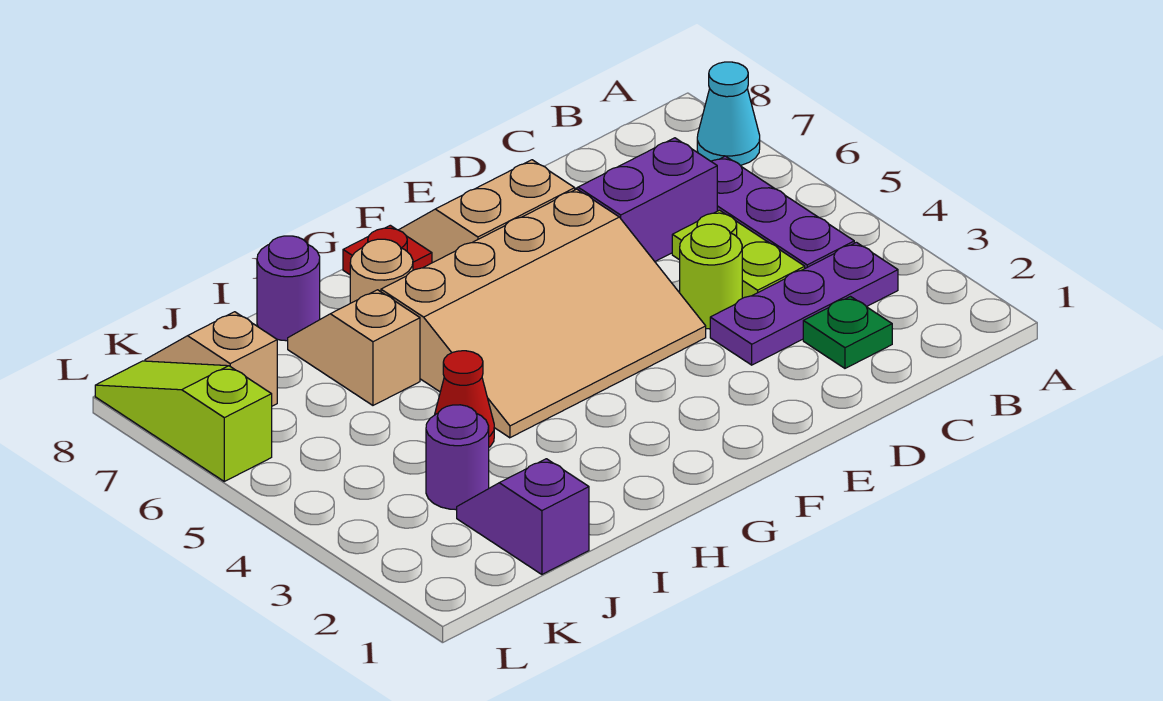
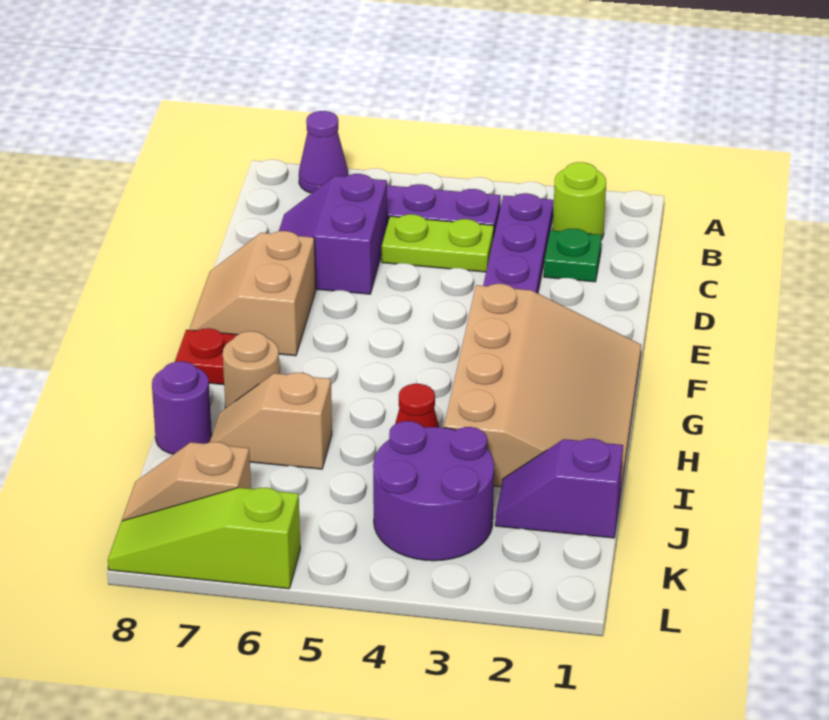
cyan 1x1 cone [697,62,760,165] -> purple 1x1 cone [299,111,348,193]
lime 1x1 round brick [680,224,742,329] -> lime 1x1 round brick moved to [553,162,606,240]
tan 3x4 slope [381,189,706,438] -> tan 3x4 slope moved to [444,284,641,496]
purple 1x1 round brick [426,405,489,510] -> purple 2x2 round brick [373,421,494,561]

